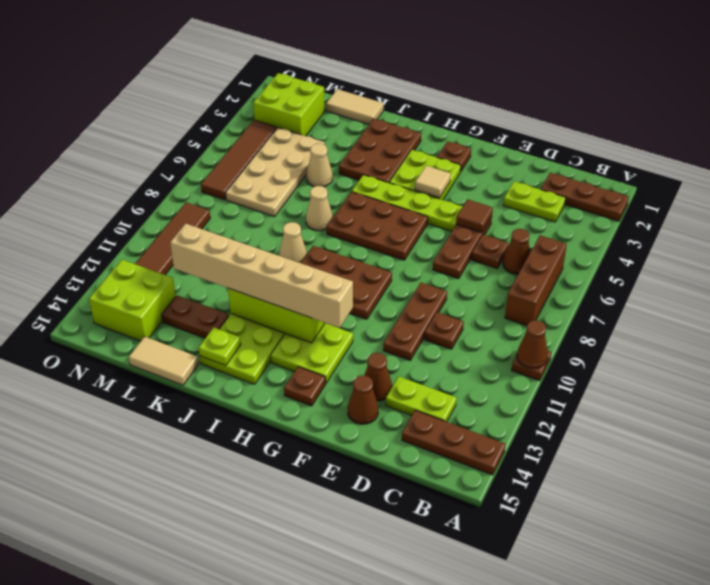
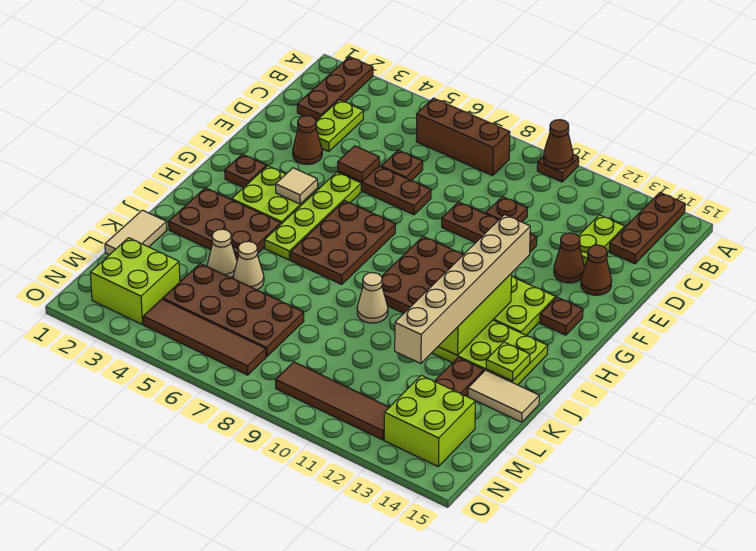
brown 1x1 cone [503,229,530,274] -> brown 1x1 cone moved to [293,116,322,164]
tan 1x1 cone [306,186,333,231] -> tan 1x1 cone moved to [207,229,237,278]
tan 1x2 tile [129,336,199,385] -> tan 1x2 tile turned to [468,370,539,422]
tan 2x4 plate [225,128,325,217] -> brown 2x4 plate [163,264,304,357]

